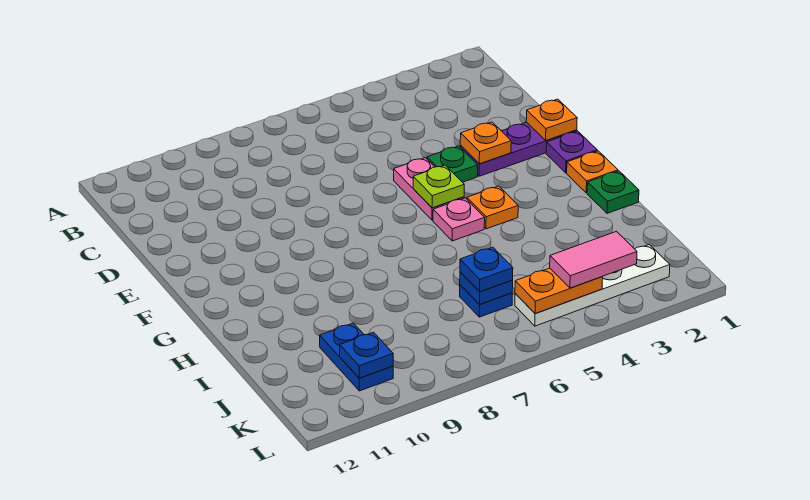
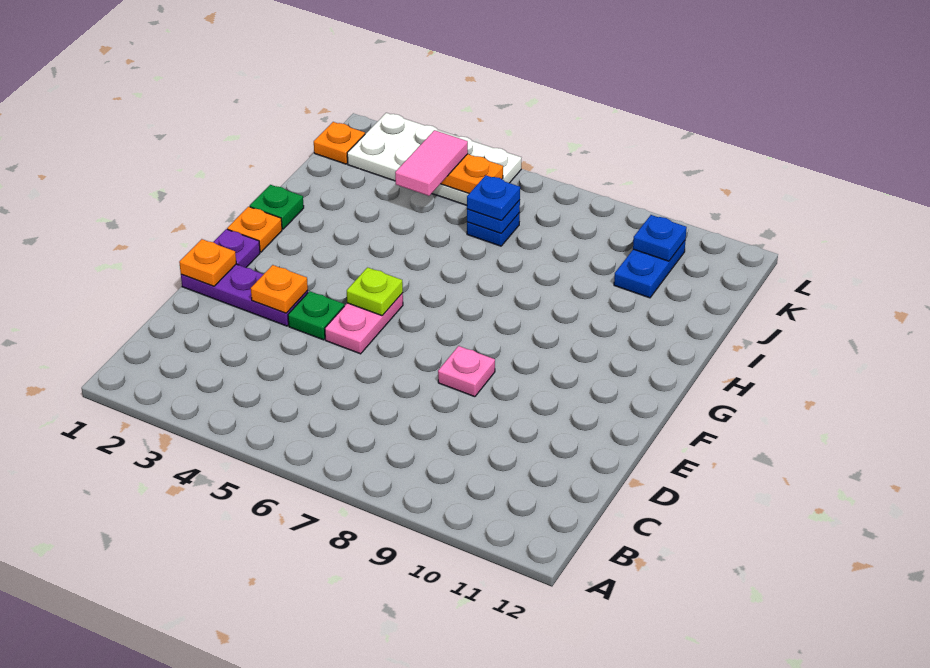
orange 1x1 plate [467,186,518,229] -> orange 1x1 plate moved to [314,122,365,164]
pink 1x1 plate [433,198,485,241] -> pink 1x1 plate moved to [438,346,495,397]
white 1x4 plate [515,245,670,326] -> white 2x4 plate [347,113,521,205]
pink 1x2 tile [550,231,637,288] -> pink 1x2 tile turned to [395,130,468,196]

